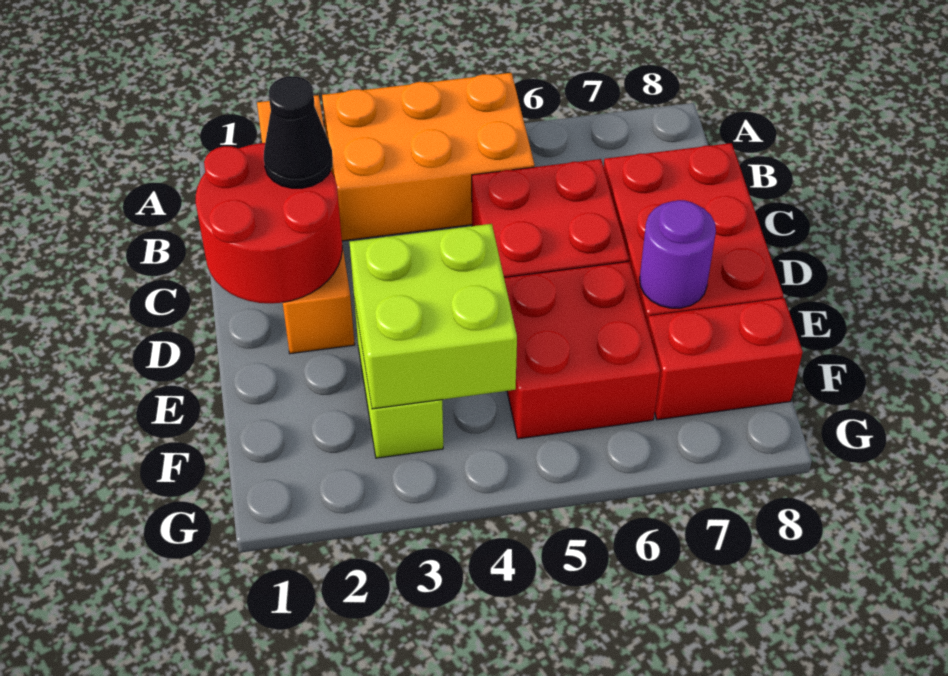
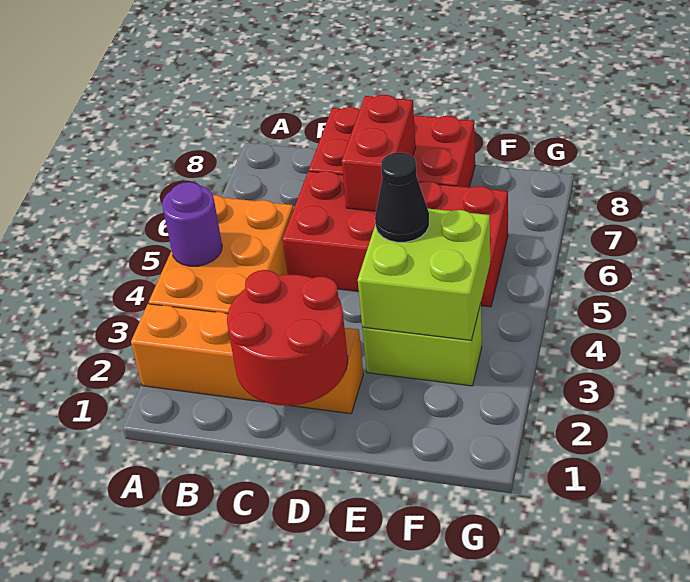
black 1x1 cone [264,76,333,188] -> black 1x1 cone moved to [375,152,429,242]
purple 1x1 round brick [640,200,716,308] -> purple 1x1 round brick moved to [162,182,222,266]
red 1x2 brick [647,298,803,420] -> red 1x2 brick moved to [342,95,416,211]

